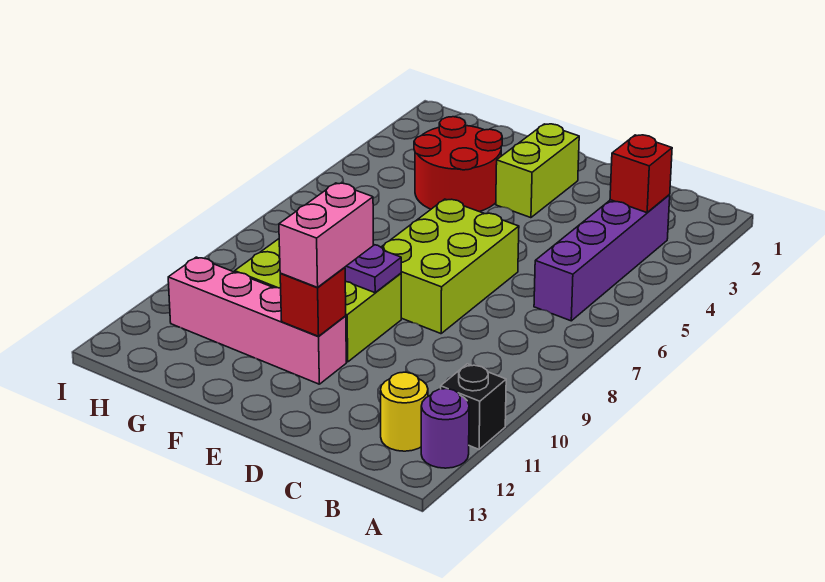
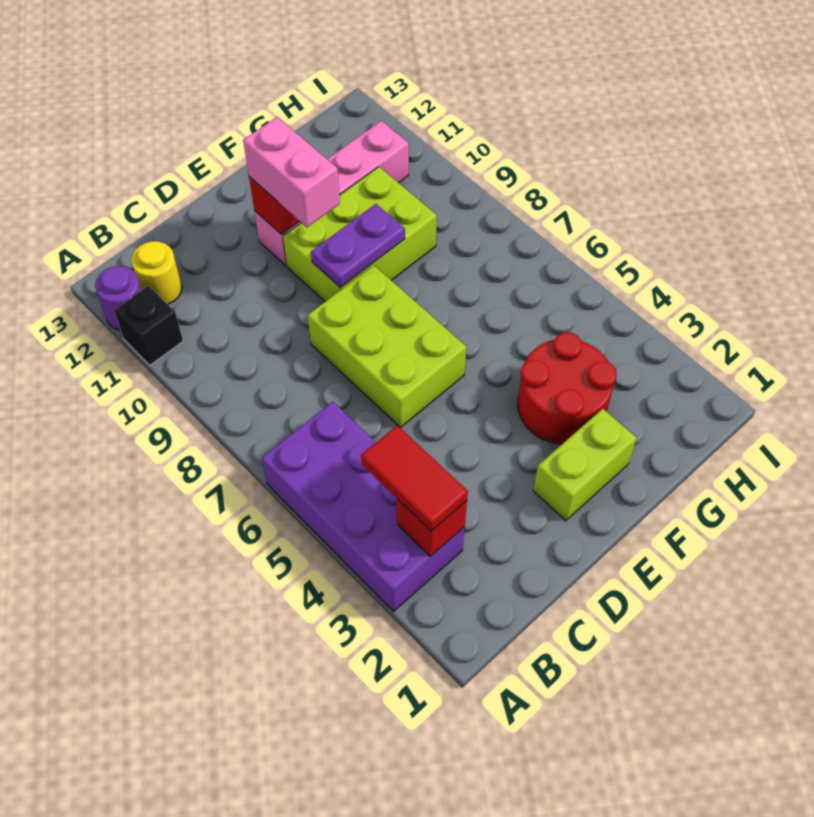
purple 1x4 brick [534,195,670,321] -> purple 2x4 brick [262,402,465,611]
none -> red 1x2 tile [361,425,468,531]
lime 1x2 brick [496,124,579,218] -> lime 1x2 brick turned to [533,409,637,521]

